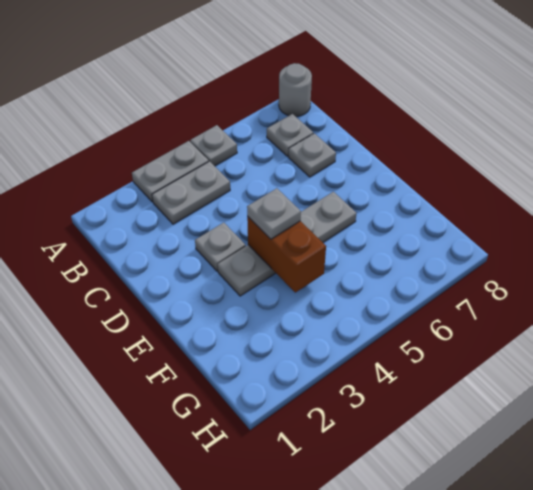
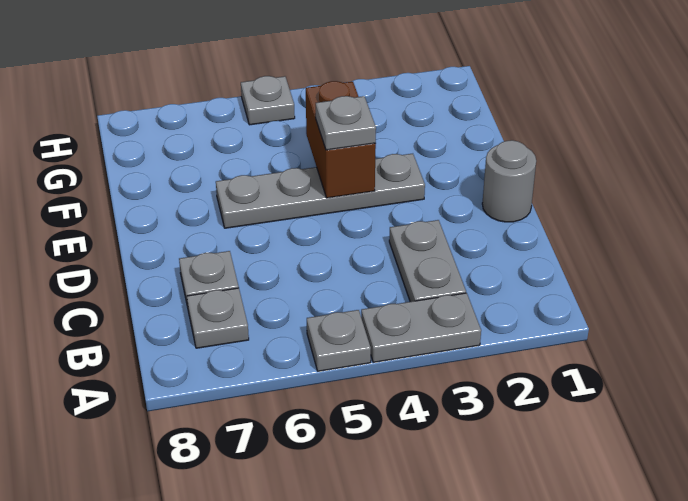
grey 1x1 round brick [279,63,312,117] -> grey 1x1 round brick moved to [482,140,536,222]
grey 1x2 plate [152,161,230,224] -> grey 1x2 plate turned to [389,220,466,302]
grey 1x1 plate [195,223,246,271] -> grey 1x1 plate moved to [241,76,295,125]

